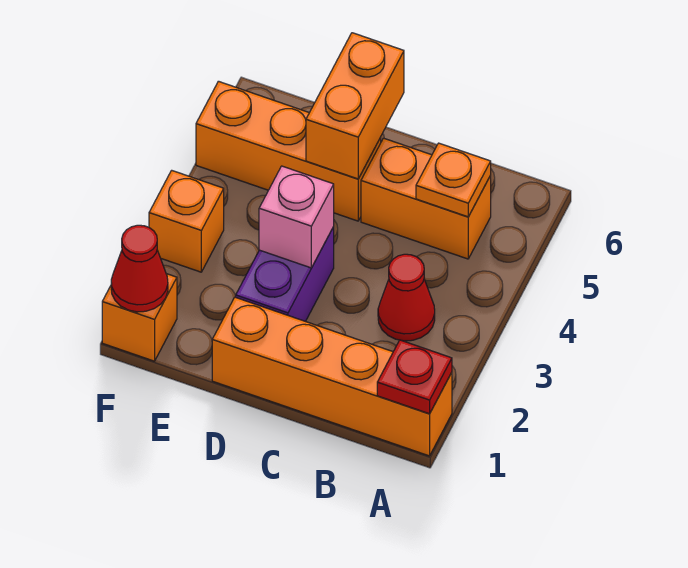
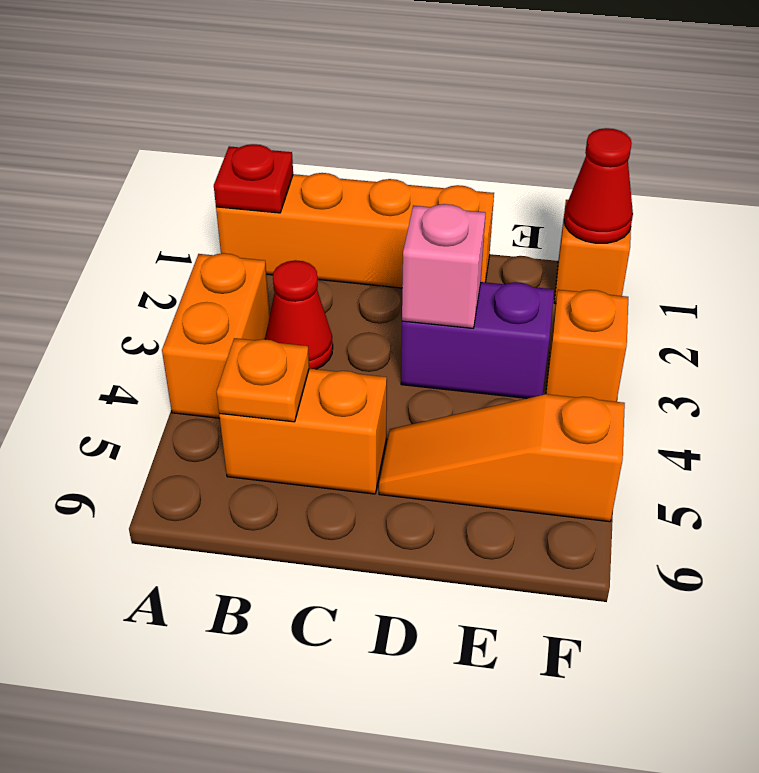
purple 1x2 brick [236,227,334,321] -> purple 1x2 brick turned to [401,282,554,398]
orange 1x3 brick [196,81,381,221] -> orange 1x3 slope [379,394,625,522]
orange 1x2 brick [306,33,404,179] -> orange 1x2 brick moved to [162,253,270,418]

